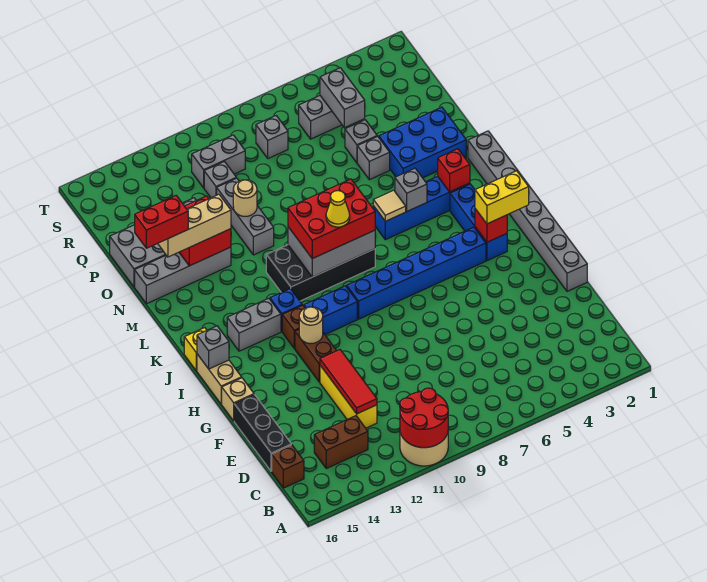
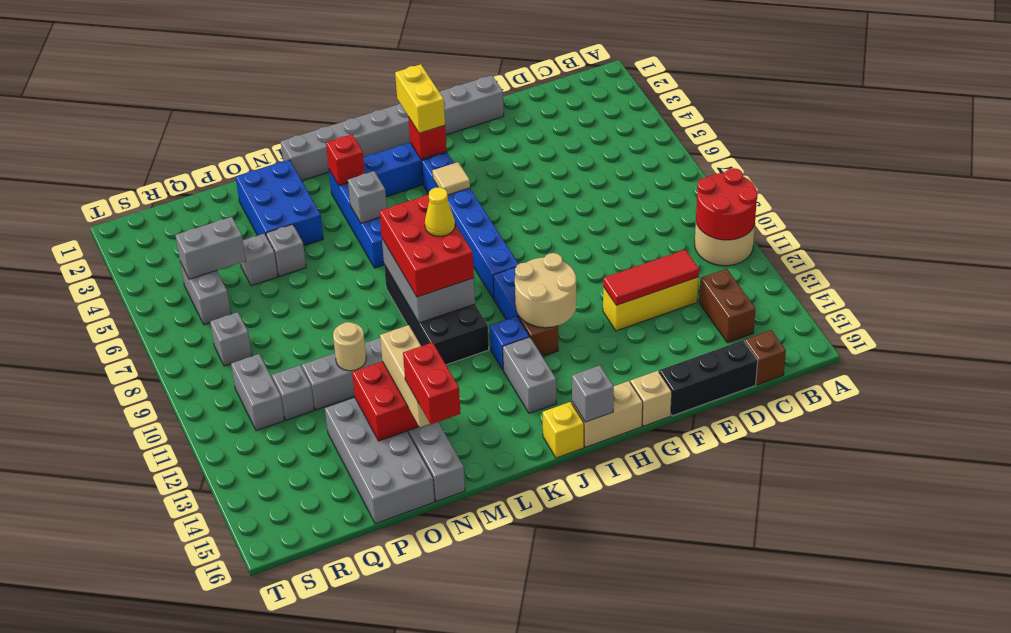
brown 1x2 brick [295,330,337,382] -> none
tan 1x1 round brick [299,307,323,344] -> tan 2x2 round brick [515,253,576,328]
tan 1x1 tile [373,190,406,221] -> tan 1x1 tile moved to [432,162,470,195]

